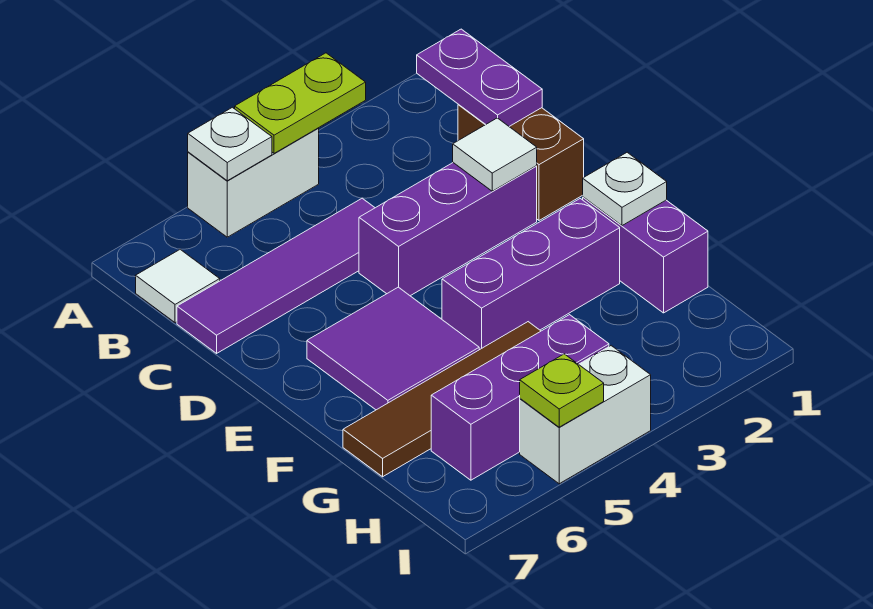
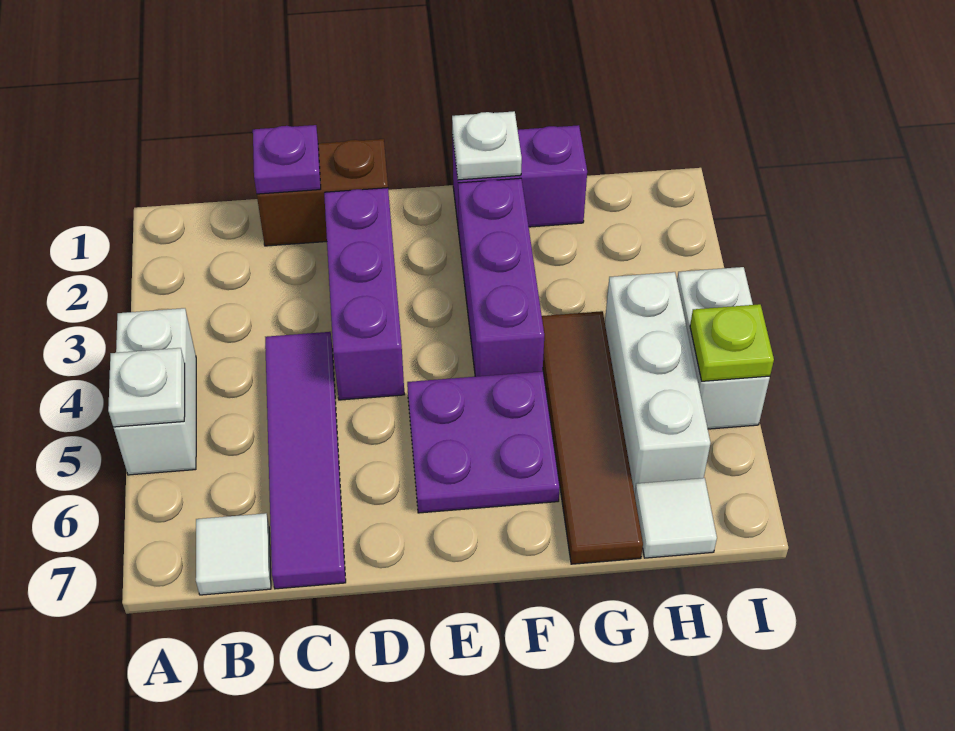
lime 1x2 plate [235,53,366,153] -> none
purple 1x2 plate [417,29,542,126] -> purple 1x1 plate [253,125,321,194]
white 1x1 tile [453,118,537,191] -> white 1x1 tile moved to [635,478,717,558]
purple 2x2 tile [307,287,479,410] -> purple 2x2 plate [407,371,560,513]
purple 1x3 brick [431,315,609,480] -> white 1x3 brick [605,272,711,494]

